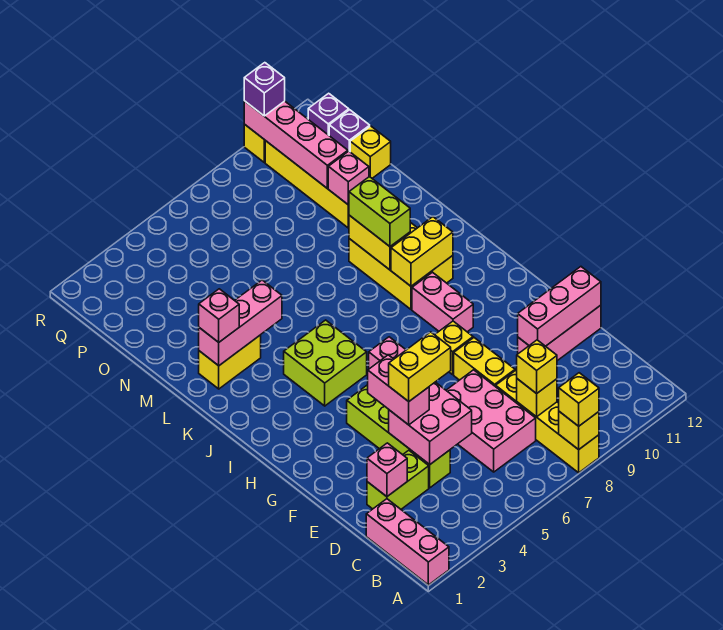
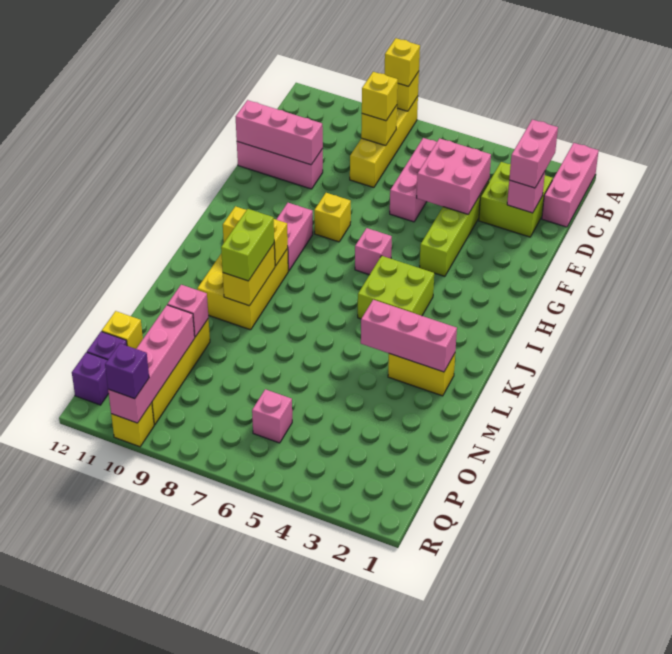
pink 2x3 brick [446,370,536,472] -> pink 1x3 brick [390,138,437,222]
lime 1x2 brick [367,450,429,509] -> lime 2x2 brick [479,162,553,237]
pink 1x2 brick [368,355,429,425] -> pink 1x2 brick moved to [509,120,558,188]
yellow 1x2 brick [389,332,451,401] -> none
yellow 1x2 brick [454,338,515,387] -> none
pink 1x1 brick [199,289,239,342] -> pink 1x1 brick moved to [252,389,292,443]

